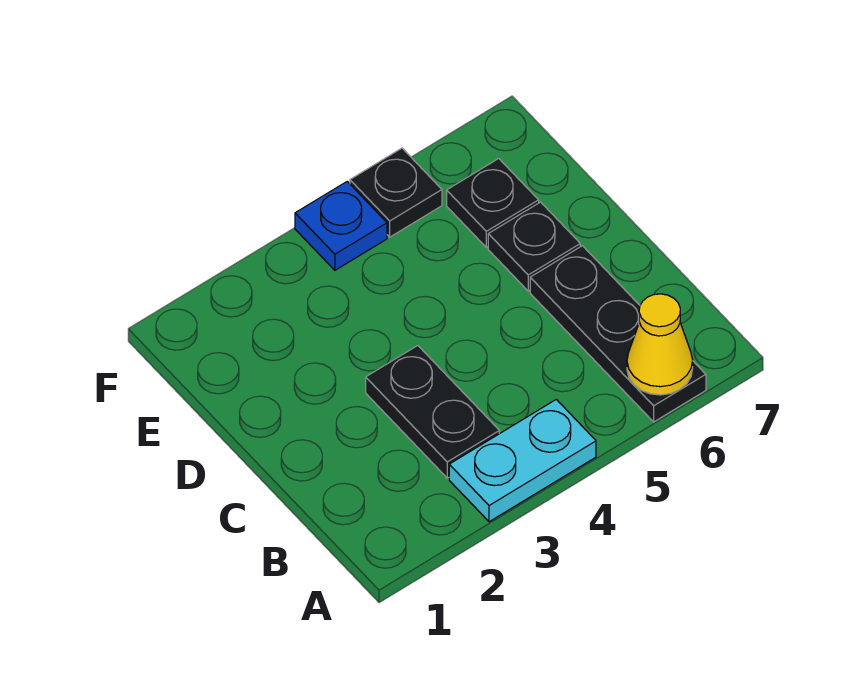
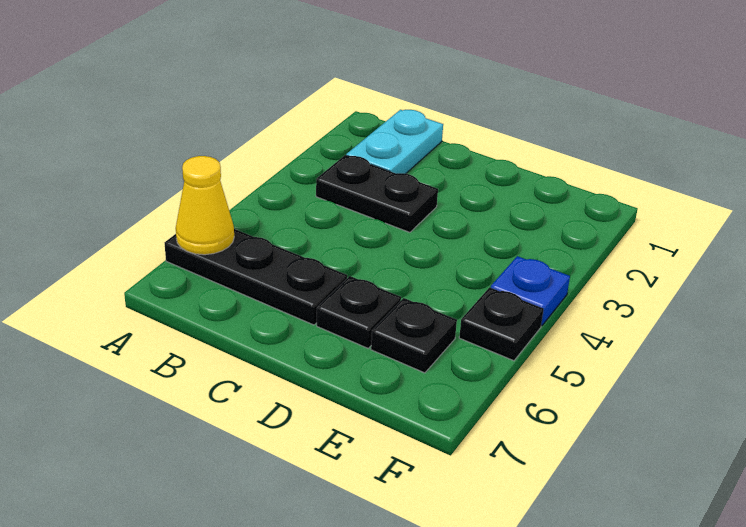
cyan 1x2 plate [449,399,596,522] -> cyan 1x2 plate moved to [346,110,443,174]

